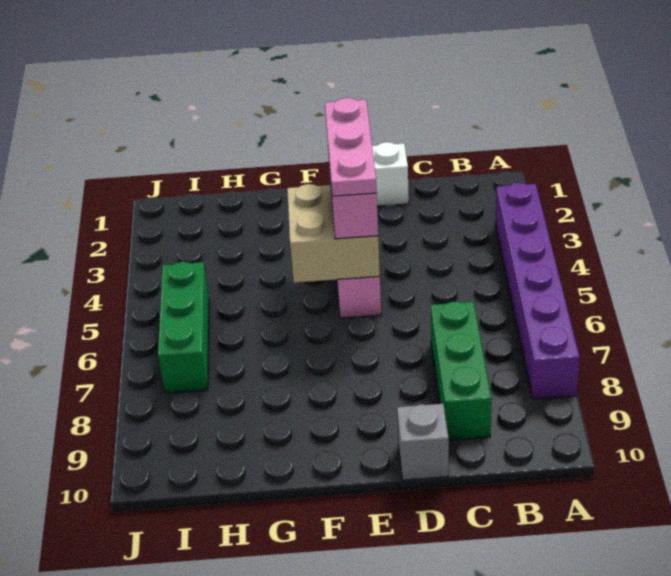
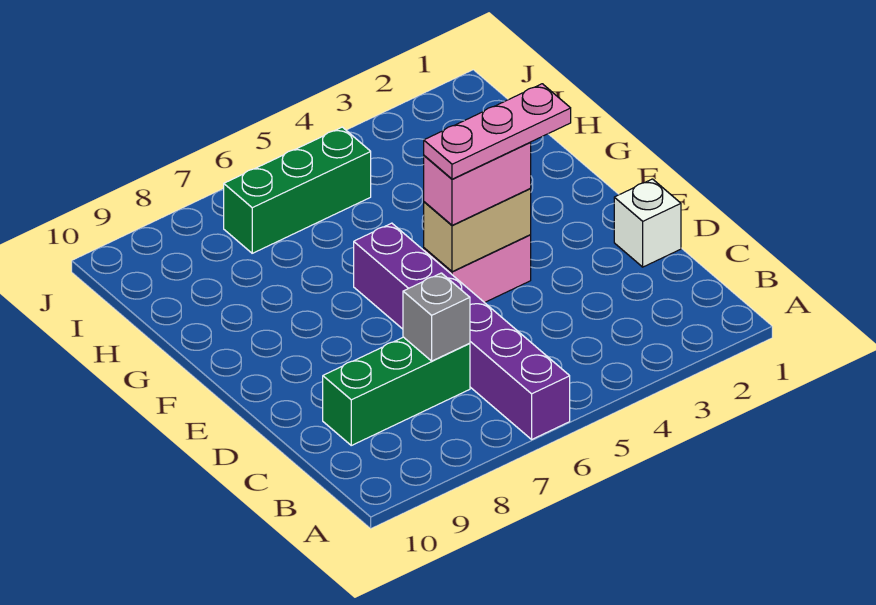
purple 1x6 brick [495,183,580,399] -> purple 1x6 brick turned to [354,223,570,439]
grey 1x1 brick [397,404,449,480] -> grey 1x1 brick moved to [403,273,470,361]
tan 2x2 brick [287,184,380,283] -> tan 1x2 brick [424,189,531,272]

